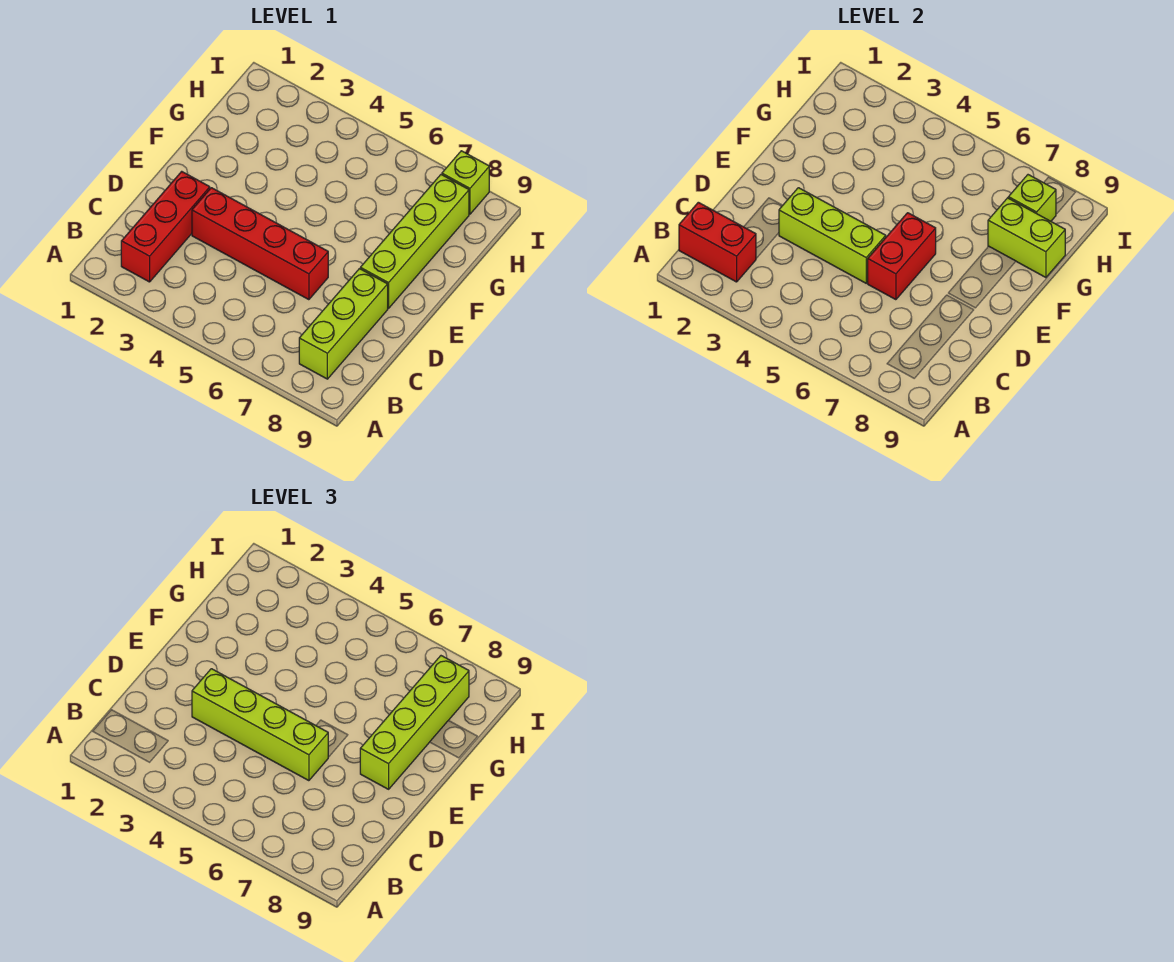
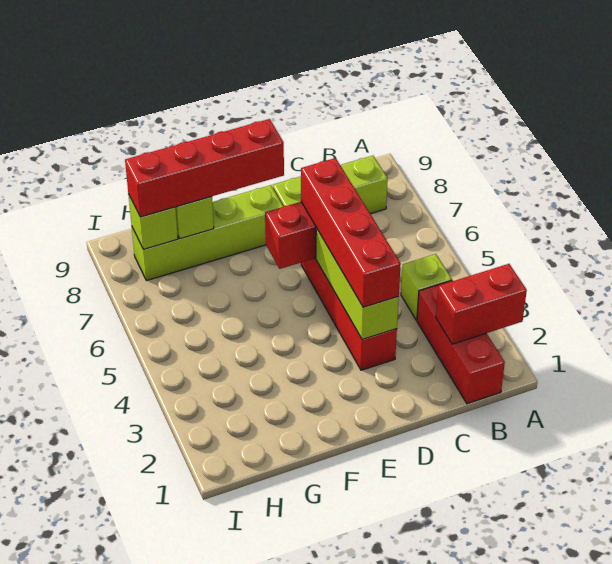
red 1x2 brick [679,202,756,282] -> red 1x2 brick turned to [436,264,527,344]
red 1x3 brick [121,171,210,282] -> red 1x3 brick turned to [417,280,505,404]
lime 1x4 brick [192,669,328,781] -> red 1x4 brick [301,158,401,307]
lime 1x4 brick [360,656,469,789] -> red 1x4 brick [125,119,284,217]
lime 1x1 brick [442,151,489,214] -> lime 1x1 brick moved to [401,254,452,320]

